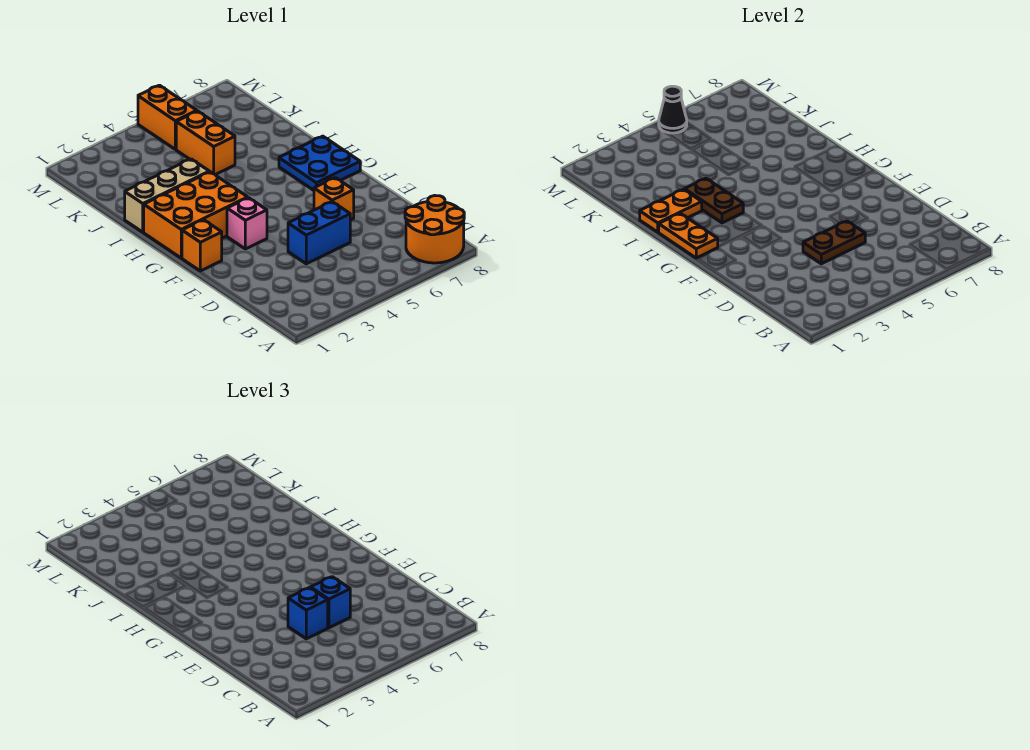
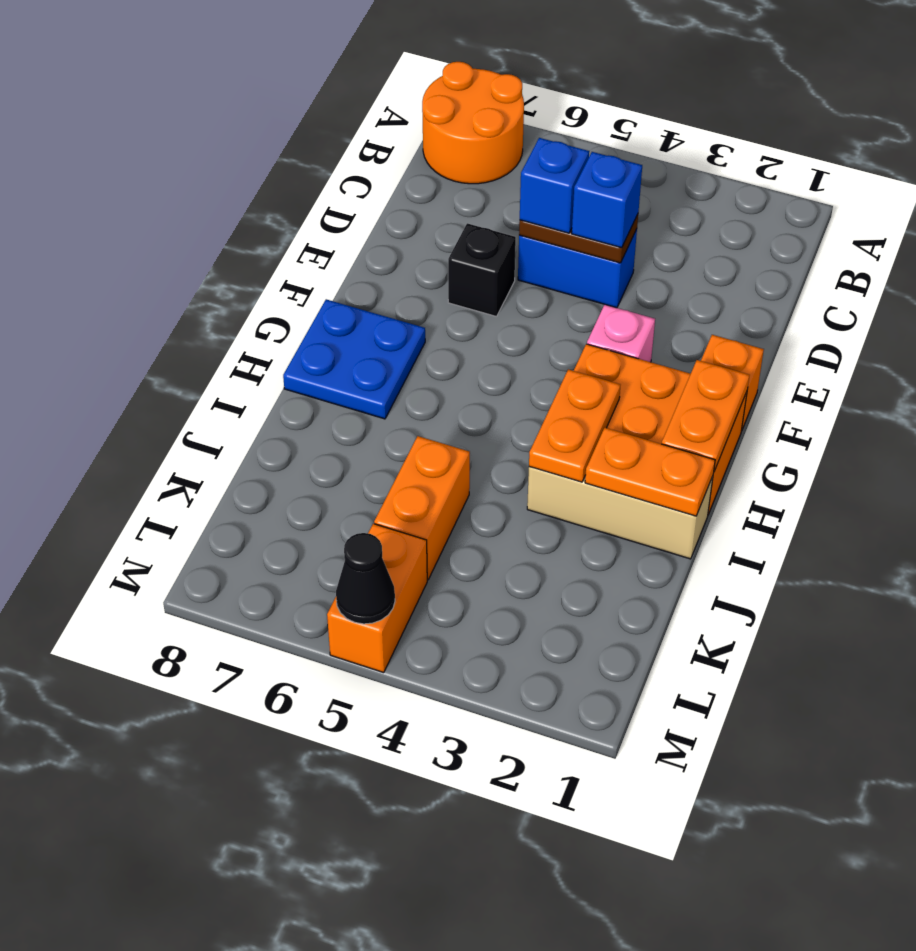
orange 1x1 brick [314,178,354,220] -> black 1x1 brick [448,223,516,317]
brown 1x2 plate [685,178,743,223] -> orange 1x2 plate [529,369,620,482]

